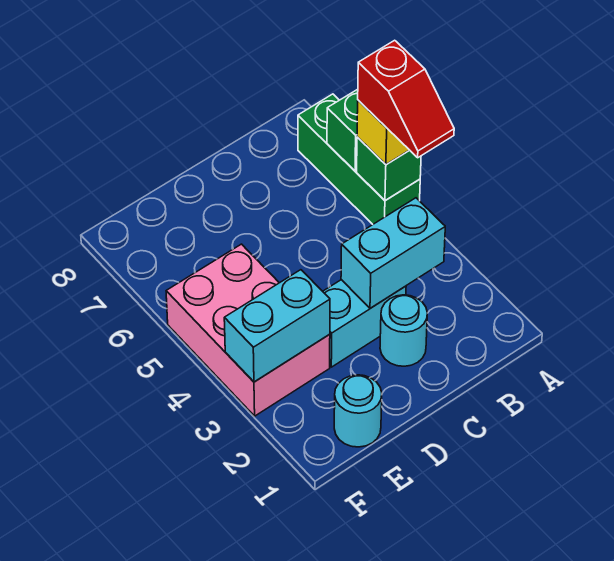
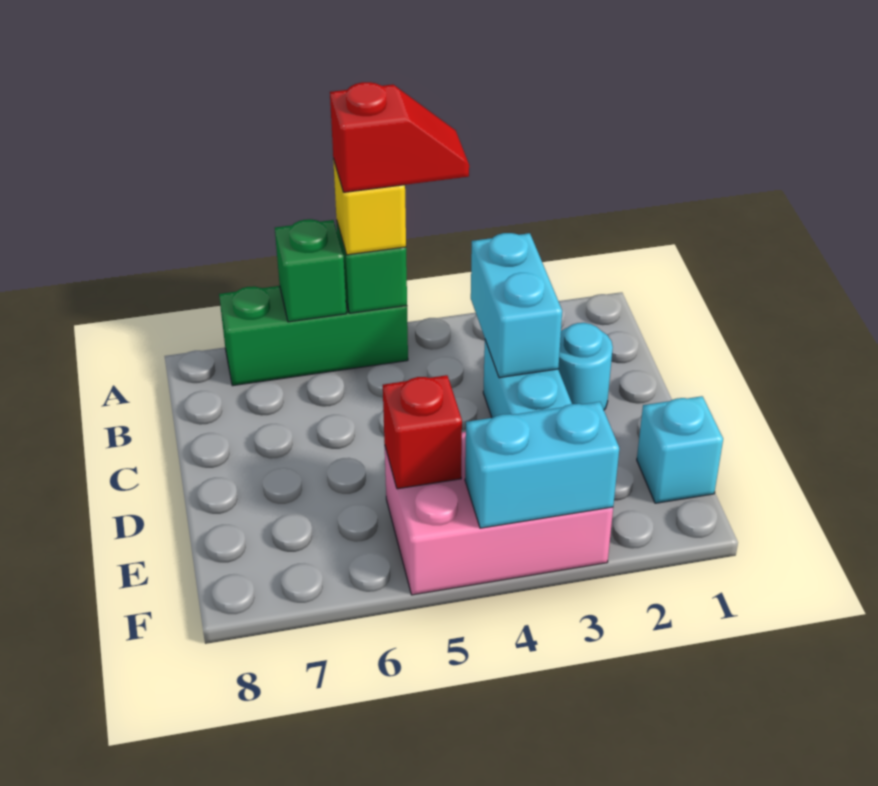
cyan 1x1 round brick [334,375,382,447] -> cyan 1x1 brick [637,396,723,503]
cyan 1x2 brick [224,270,330,382] -> cyan 1x2 brick turned to [465,402,619,528]
none -> red 1x1 brick [383,375,462,489]

